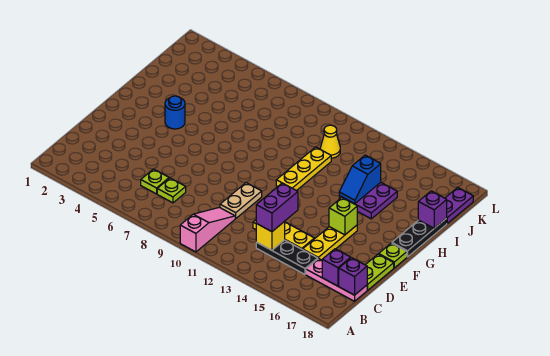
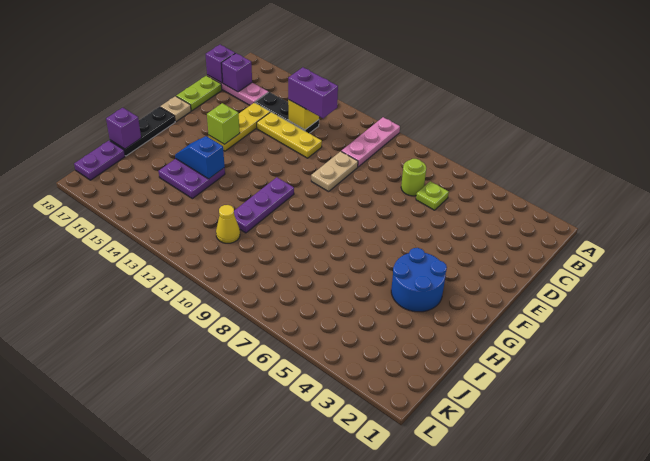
pink 1x3 slope [180,207,236,252] -> pink 1x3 plate [341,117,400,167]
lime 1x1 plate [157,178,186,203] -> lime 1x1 round brick [401,159,426,196]
purple 1x2 brick [256,183,298,232] -> purple 1x2 brick turned to [288,67,338,118]
lime 1x1 plate [379,243,407,268] -> tan 1x1 plate [160,96,191,122]
blue 1x1 round brick [165,96,185,129] -> blue 2x2 round brick [391,248,447,312]
yellow 1x3 plate [276,147,331,191] -> purple 1x3 plate [234,177,294,233]
blue 1x2 slope [339,155,381,204] -> blue 1x2 slope turned to [175,136,225,179]

